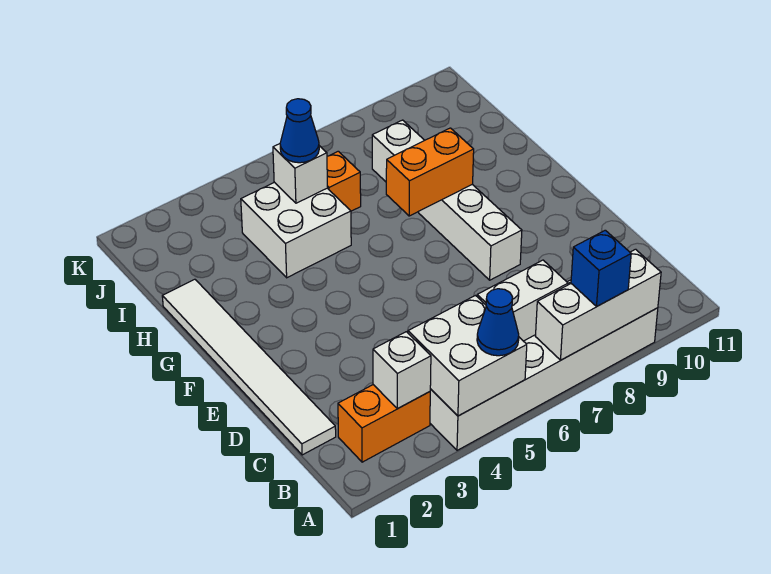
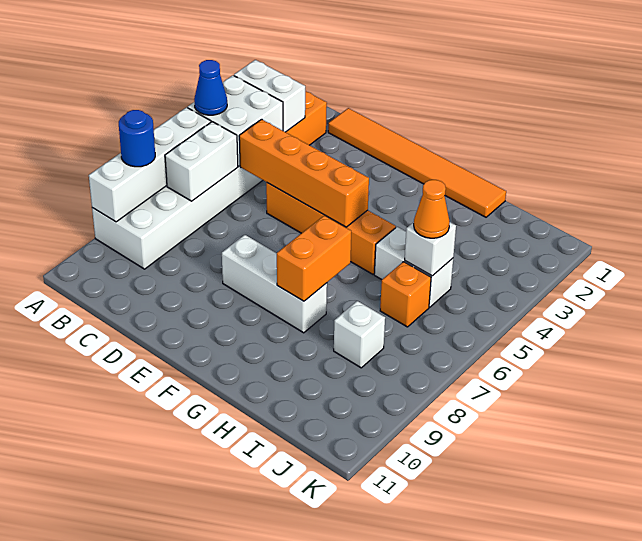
white 1x3 brick [536,249,661,360] -> white 1x4 brick [89,107,211,222]
blue 1x1 brick [571,230,631,306] -> blue 1x1 round brick [119,110,155,167]
white 1x1 brick [373,332,431,408] -> white 1x2 brick [234,60,305,132]
white 1x6 tile [162,279,336,455] -> orange 1x6 tile [328,108,506,217]
none -> orange 1x4 brick [239,119,369,227]
none -> orange 1x4 brick [266,183,396,274]
white 2x2 brick [241,182,351,278] -> white 1x2 brick [374,227,453,307]
blue 1x1 cone [280,99,319,163] -> orange 1x1 cone [414,180,450,238]

